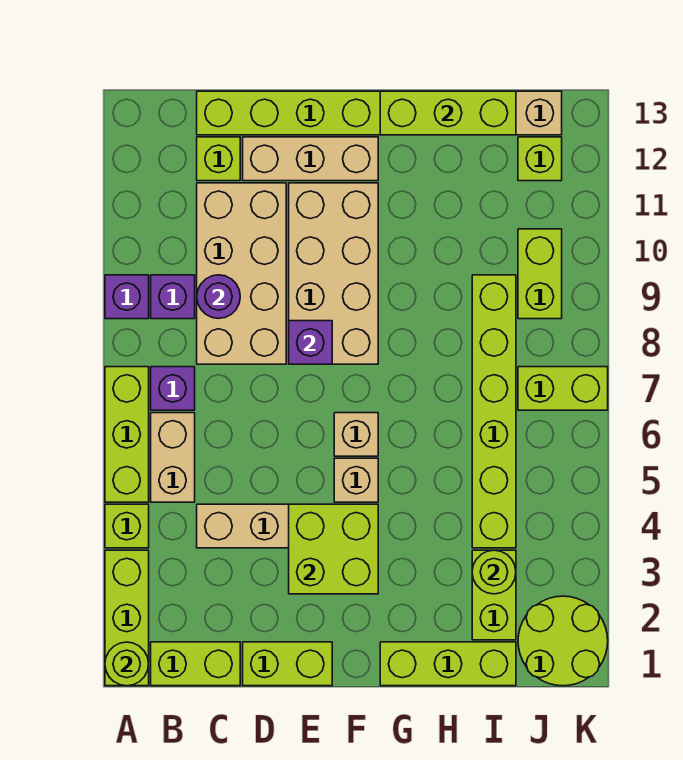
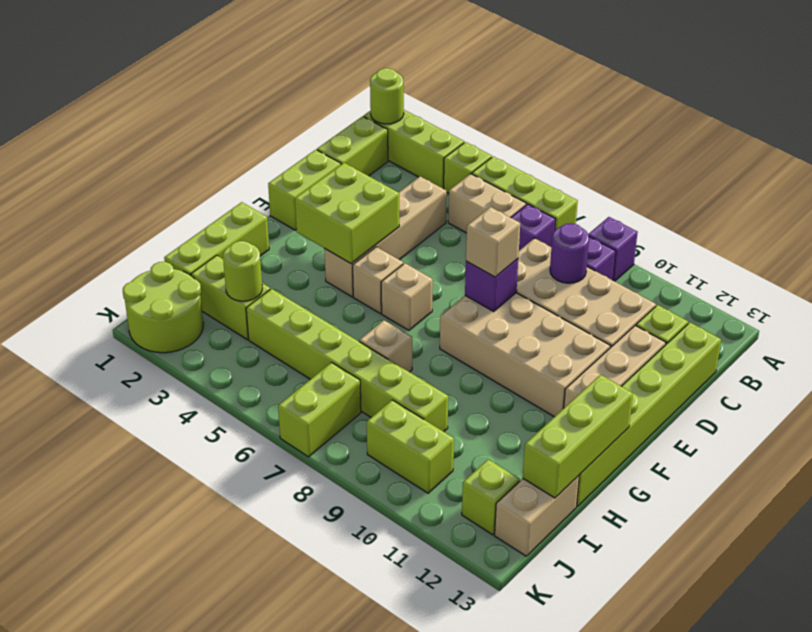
none -> tan 1x1 brick [466,207,520,277]
none -> tan 1x1 brick [359,320,412,372]

